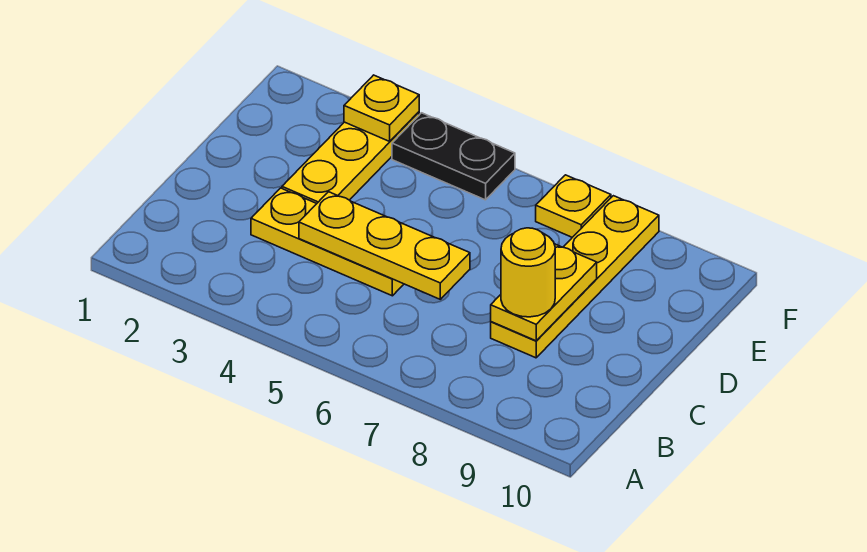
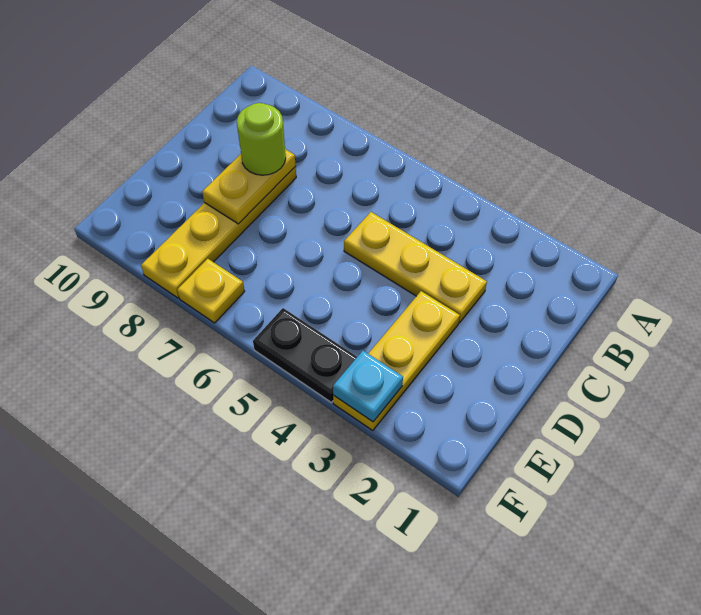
yellow 1x3 plate [299,192,470,299] -> none
yellow 1x1 round brick [501,228,555,317] -> lime 1x1 round brick [237,103,286,175]
yellow 1x1 plate [344,75,419,141] -> cyan 1x1 plate [333,351,403,422]

